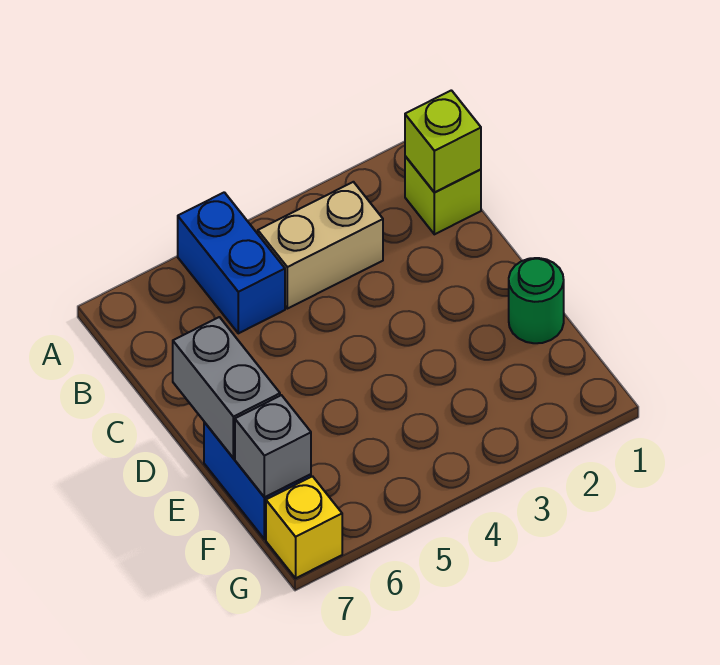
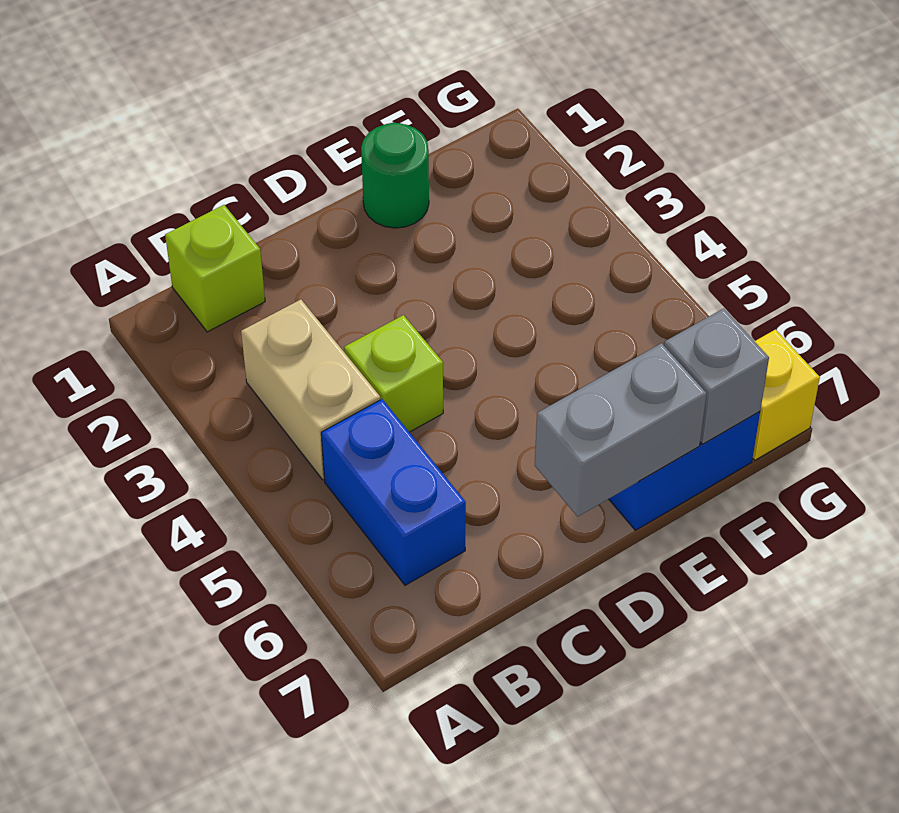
blue 1x2 brick [178,192,285,333] -> blue 1x2 brick turned to [321,399,466,585]
lime 1x1 brick [405,90,481,193] -> lime 1x1 brick moved to [344,315,443,432]

